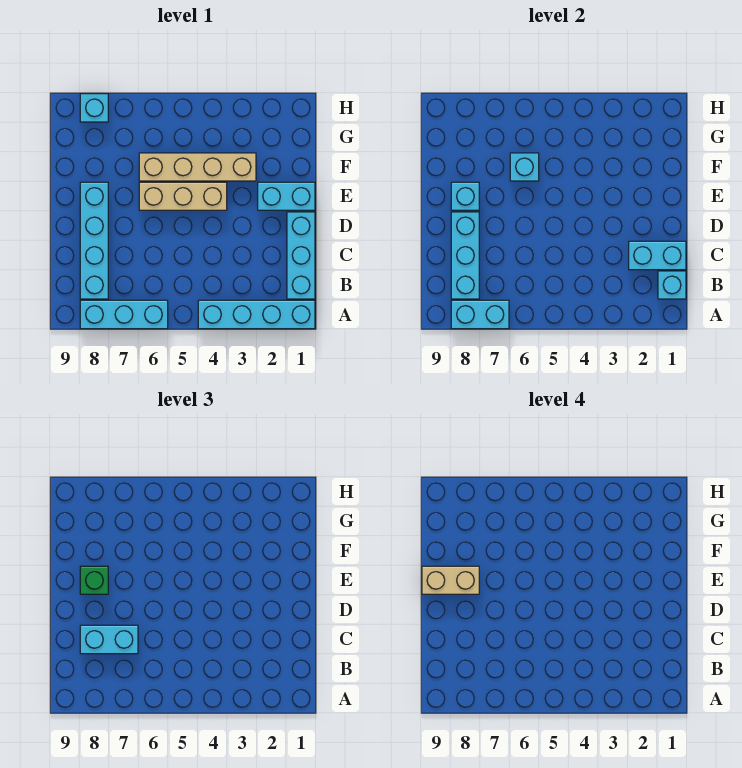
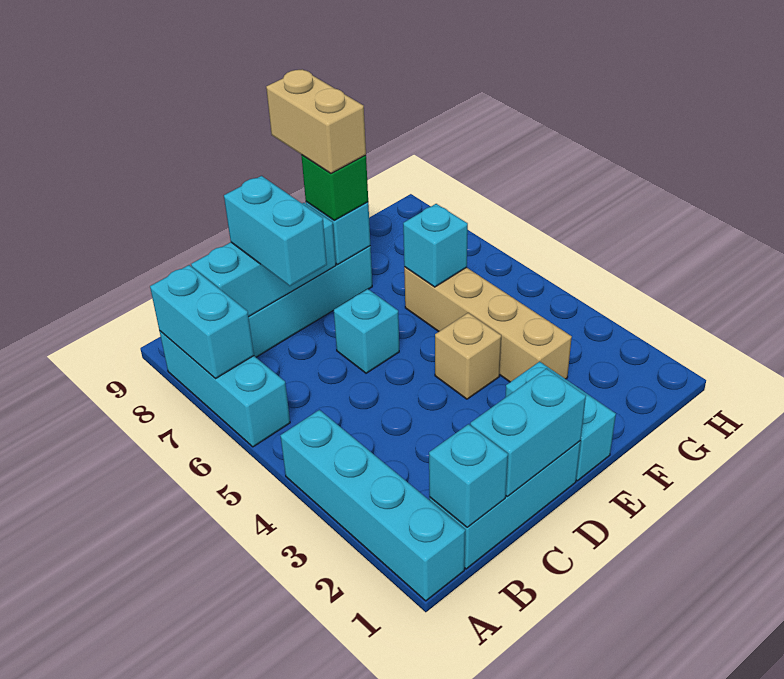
cyan 1x2 brick [629,241,686,270] -> cyan 1x2 brick turned to [470,369,586,497]
tan 1x3 brick [139,182,227,210] -> tan 1x1 brick [435,313,501,399]
cyan 1x1 brick [80,94,108,122] -> cyan 1x1 brick moved to [334,289,399,373]

